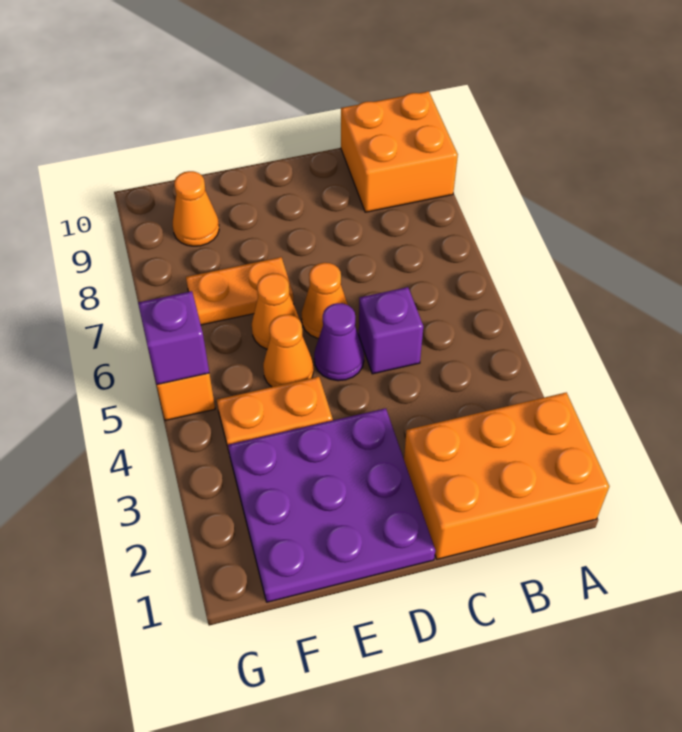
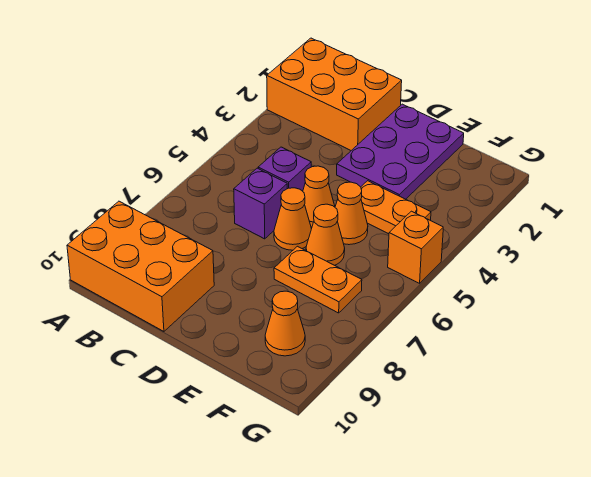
orange 2x2 brick [341,91,458,212] -> orange 2x3 brick [67,201,214,331]
purple 3x3 plate [228,408,435,602] -> purple 2x3 plate [337,104,464,199]
purple 1x1 cone [314,303,364,381] -> orange 1x1 cone [303,166,335,228]
purple 1x1 brick [138,291,209,384] -> purple 1x1 brick moved to [234,168,287,239]

